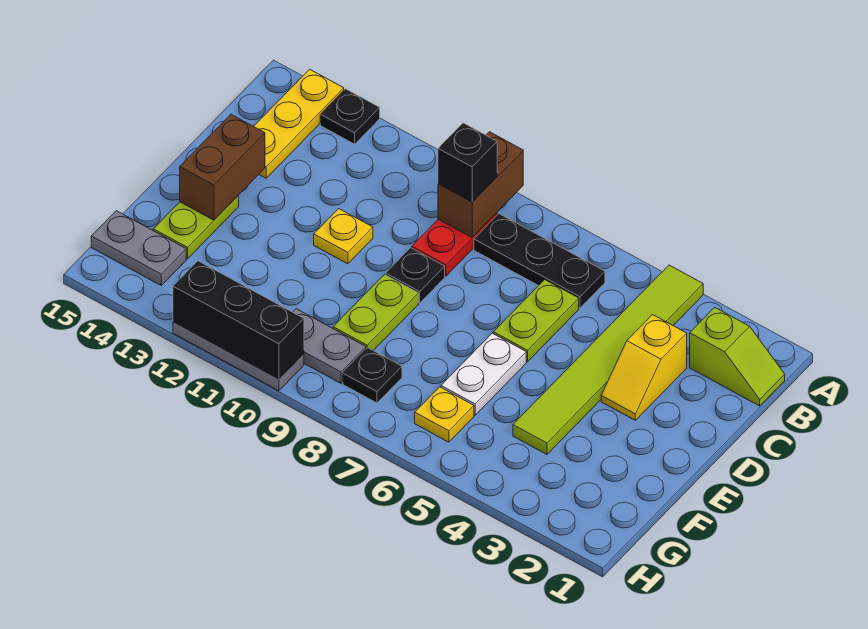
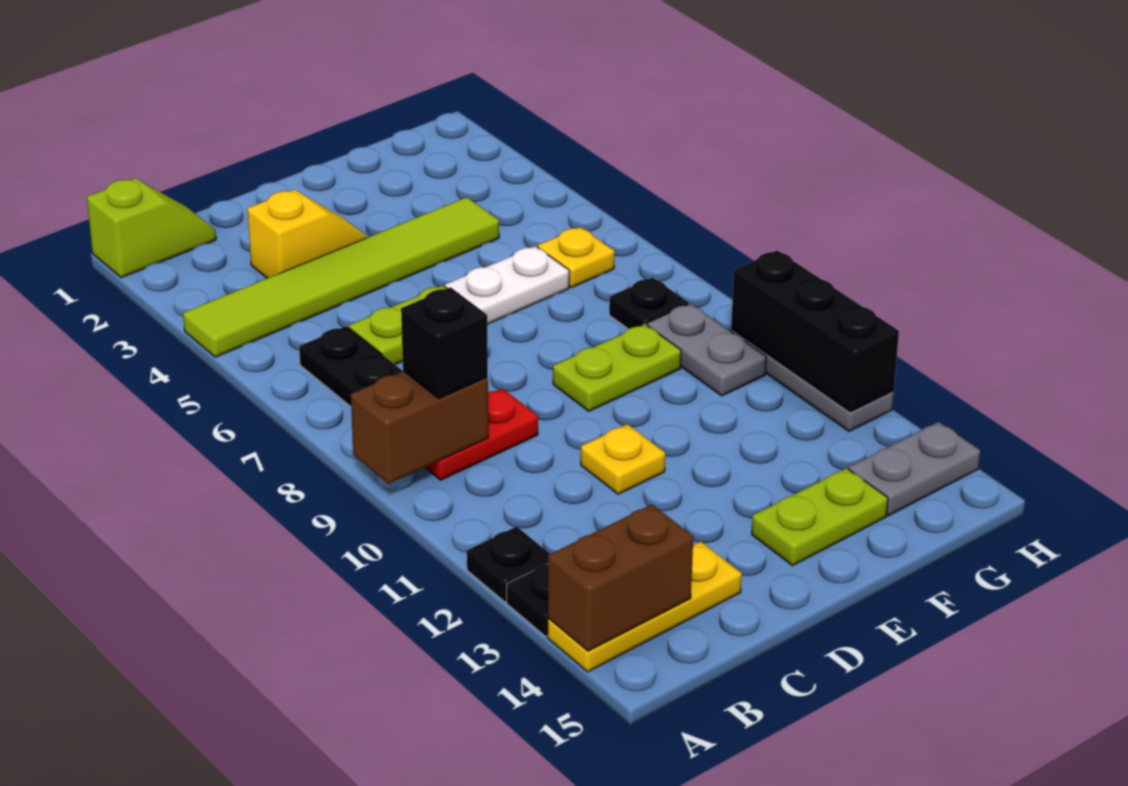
lime 1x2 slope [690,307,785,406] -> lime 1x2 slope turned to [87,178,216,278]
black 1x1 plate [386,248,445,303] -> black 1x1 plate moved to [467,527,550,602]
brown 1x2 brick [180,114,265,220] -> brown 1x2 brick moved to [548,505,693,651]
grey 1x2 plate [91,211,186,285] -> grey 1x2 plate turned to [849,422,980,516]

